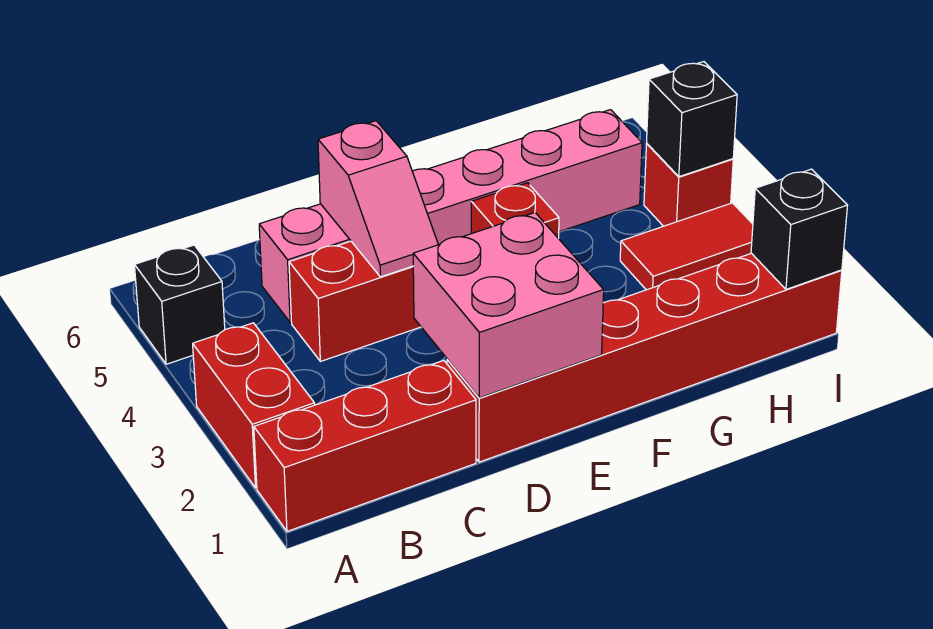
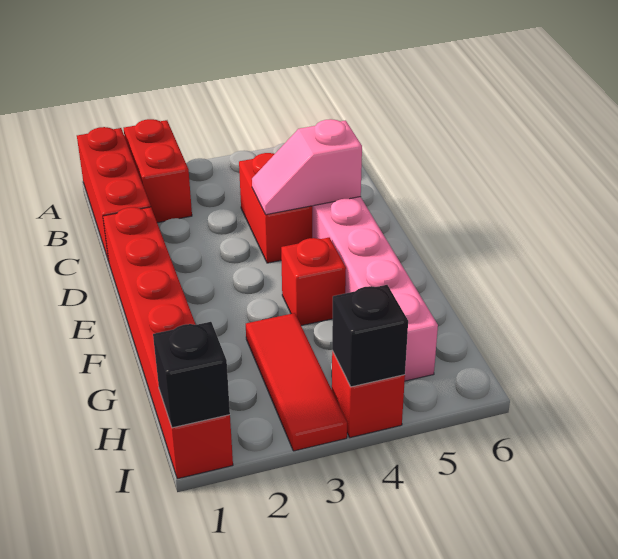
red 1x2 brick [193,323,315,488] -> red 1x2 brick turned to [124,119,192,223]
black 1x1 brick [135,245,225,364] -> none
pink 2x2 brick [413,213,604,398] -> none
red 1x2 tile [620,203,753,290] -> red 1x3 tile [246,313,347,451]

